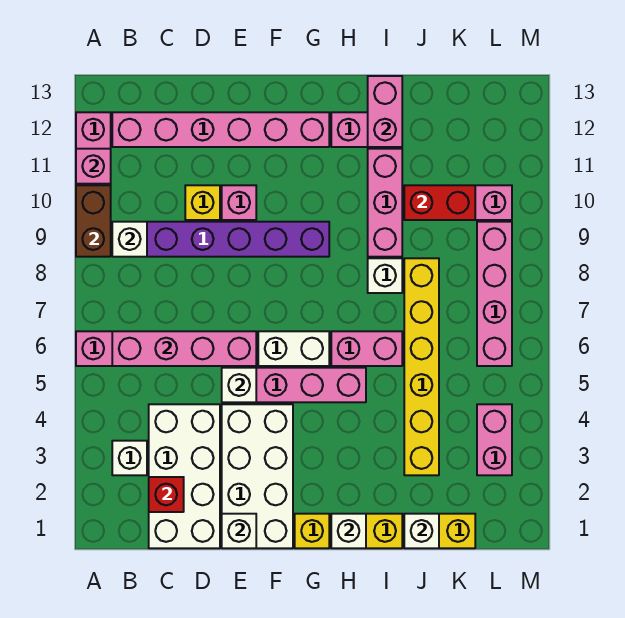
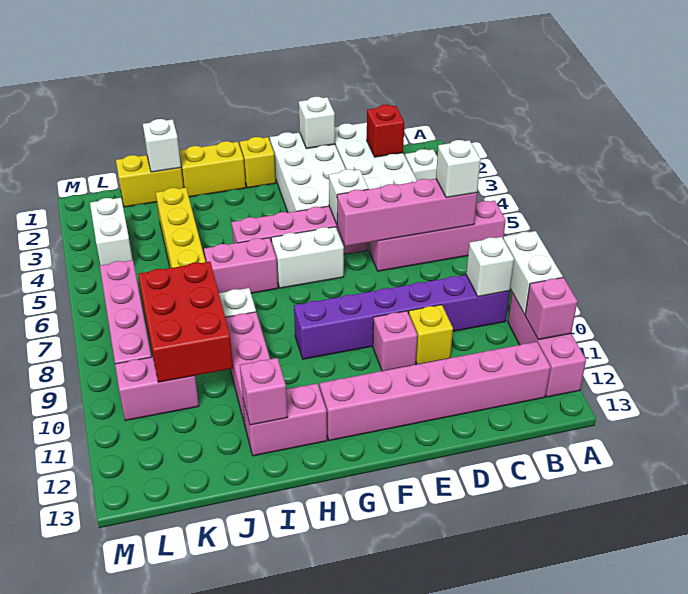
brown 1x2 brick [76,185,111,257] -> white 1x2 brick [503,231,563,314]
white 1x1 brick [331,514,366,548] -> white 1x1 brick moved to [436,140,481,198]
pink 1x2 brick [368,76,402,147] -> pink 1x1 brick [240,358,287,425]
red 1x2 brick [404,185,475,220] -> red 2x3 brick [138,262,233,382]
pink 1x2 brick [477,404,512,475] -> white 1x2 brick [90,198,132,265]

